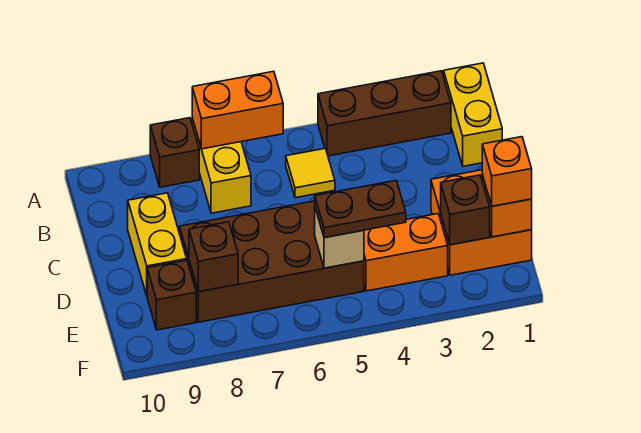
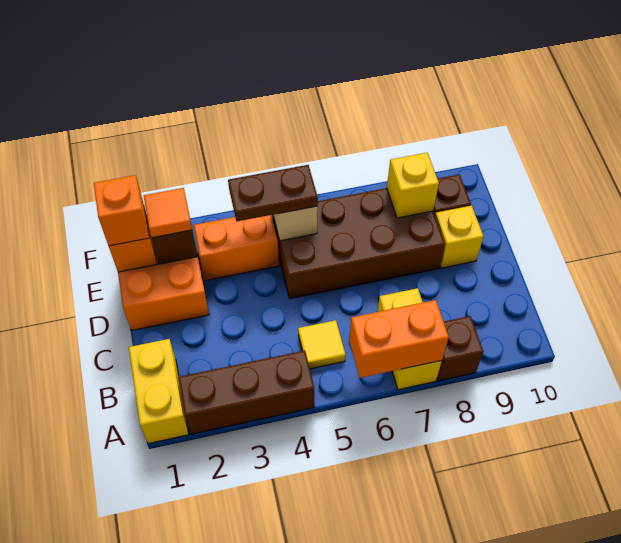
yellow 1x2 brick [128,193,187,295] -> yellow 1x1 brick [435,206,484,268]
none -> orange 1x1 tile [144,188,192,238]
brown 1x1 brick [189,222,238,292] -> yellow 1x1 brick [387,153,439,218]

